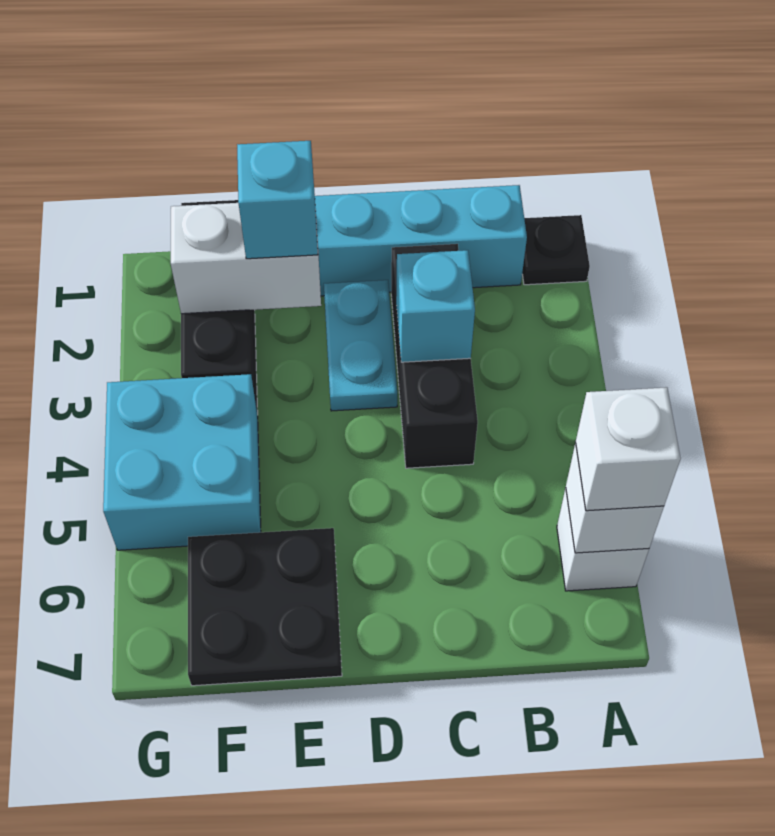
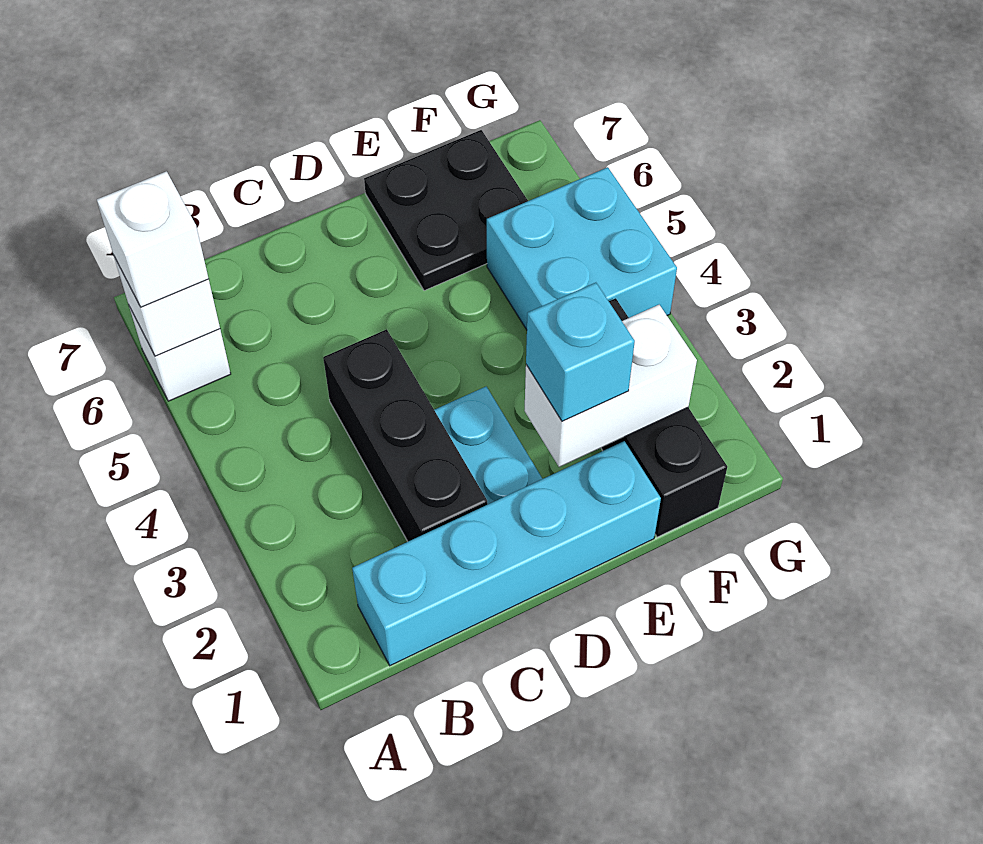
black 1x1 plate [522,215,590,285] -> none
cyan 1x1 brick [396,250,475,362] -> none

